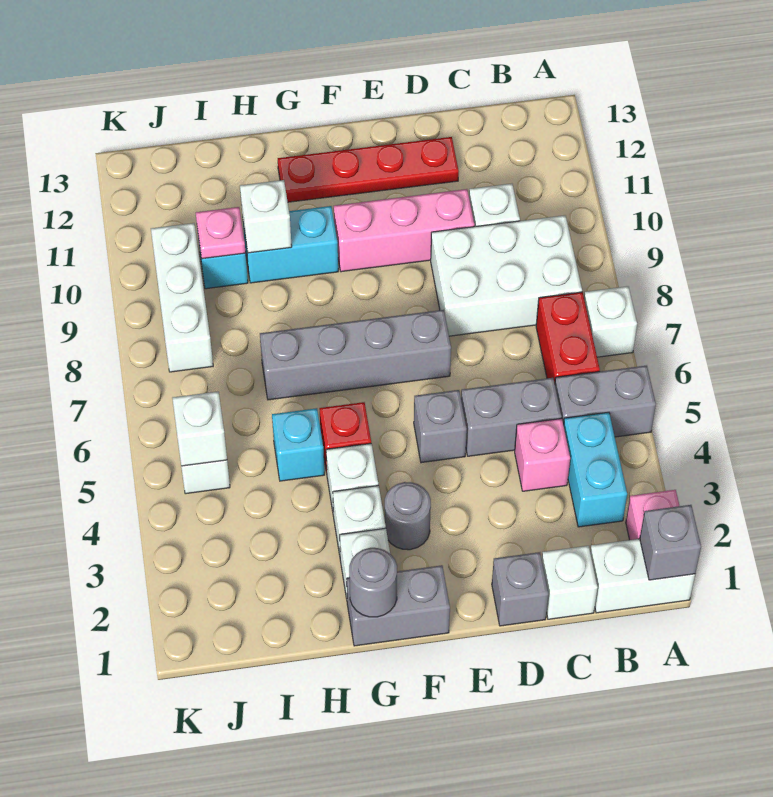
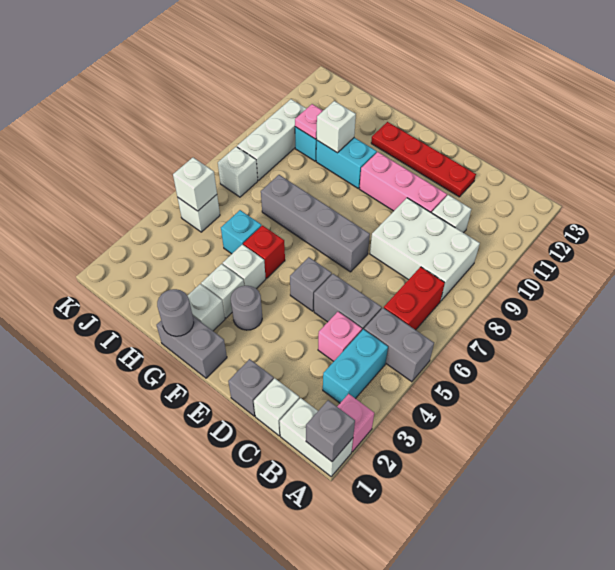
white 1x1 brick [584,286,637,357] -> white 1x1 brick moved to [218,147,258,197]

